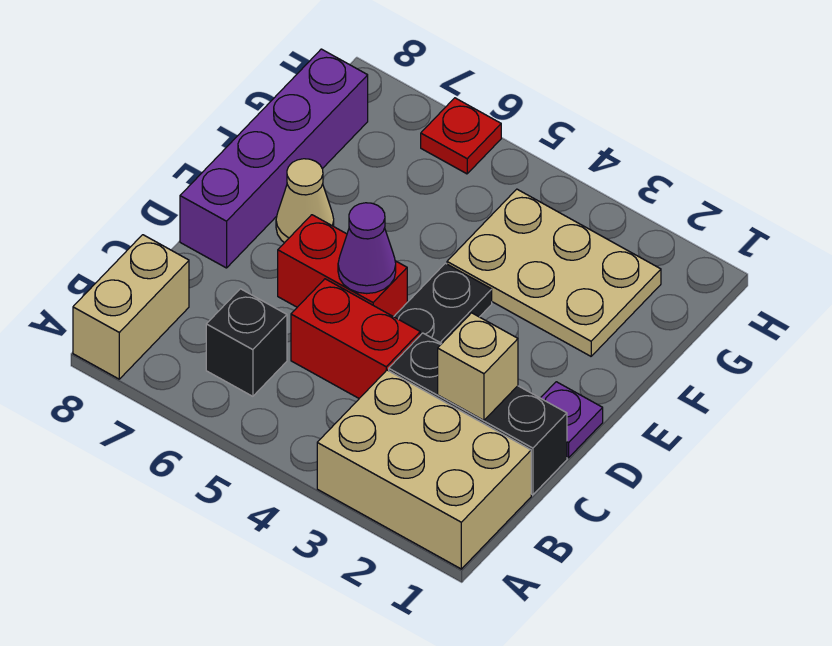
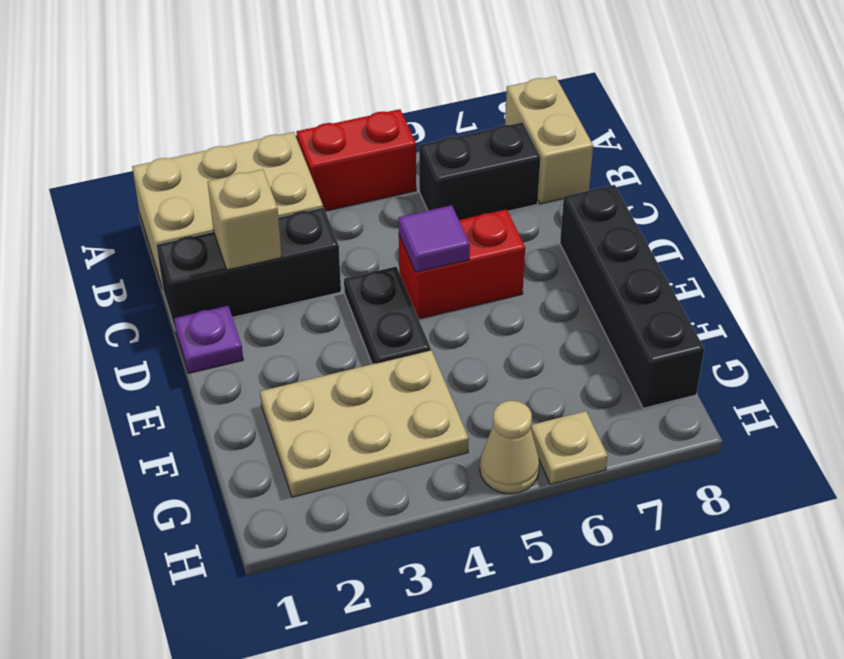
black 1x1 brick [206,289,287,396] -> black 1x2 brick [419,122,541,220]
red 1x2 brick [291,279,420,398] -> red 1x2 brick moved to [297,109,416,211]
purple 1x1 cone [338,203,396,294] -> purple 1x1 tile [399,205,470,272]
purple 1x4 brick [180,49,368,268] -> black 1x4 brick [560,185,704,408]
tan 1x1 cone [276,159,334,243] -> tan 1x1 cone moved to [480,401,540,494]
red 1x1 plate [421,98,501,174] -> tan 1x1 plate [531,411,608,484]

